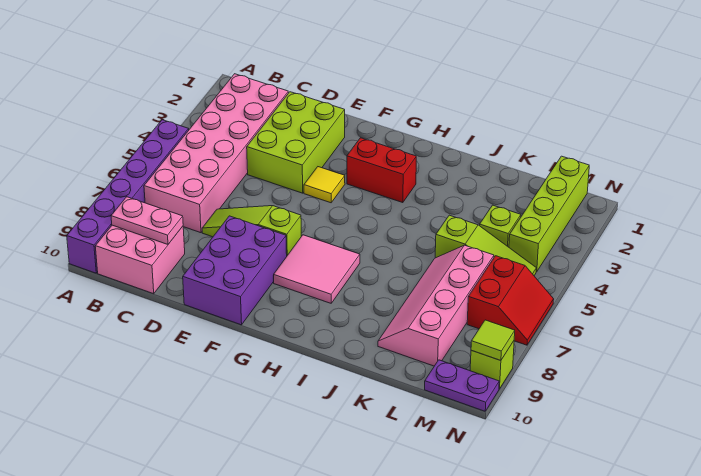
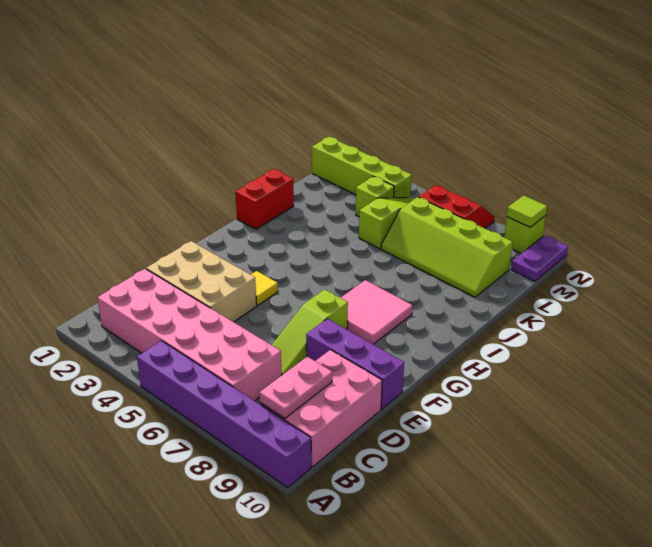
pink 2x2 brick [95,225,185,294] -> pink 2x3 brick [260,350,382,467]
lime 2x3 brick [247,92,345,193] -> tan 2x3 brick [146,241,257,322]
purple 2x3 brick [183,216,287,325] -> purple 1x3 brick [306,319,404,409]
red 1x2 brick [347,138,416,203] -> red 1x2 brick moved to [235,169,294,229]
pink 2x4 slope [378,245,494,366] -> lime 2x4 slope [381,197,513,297]

